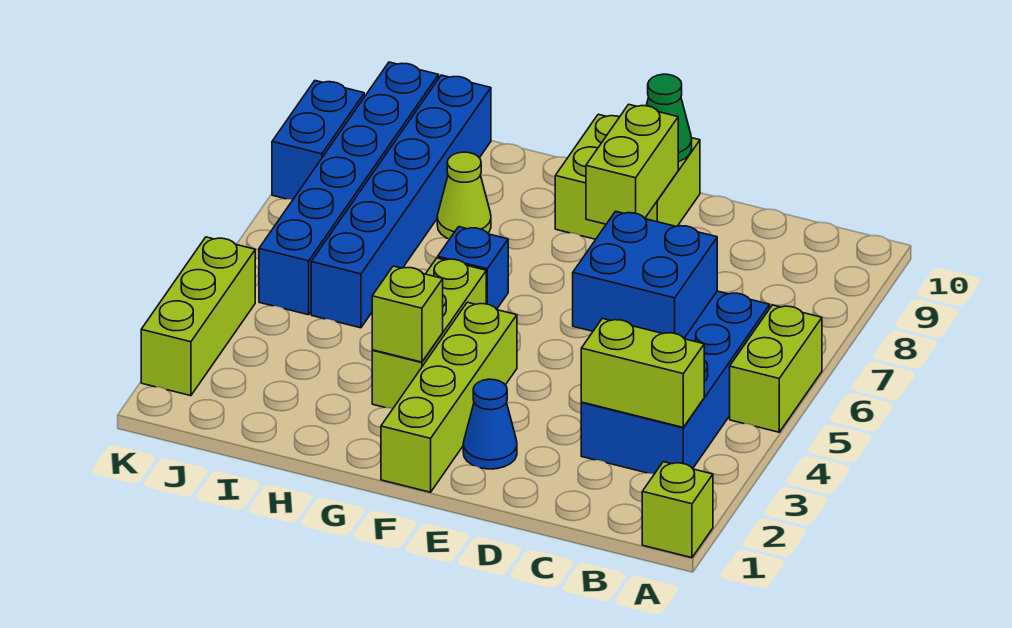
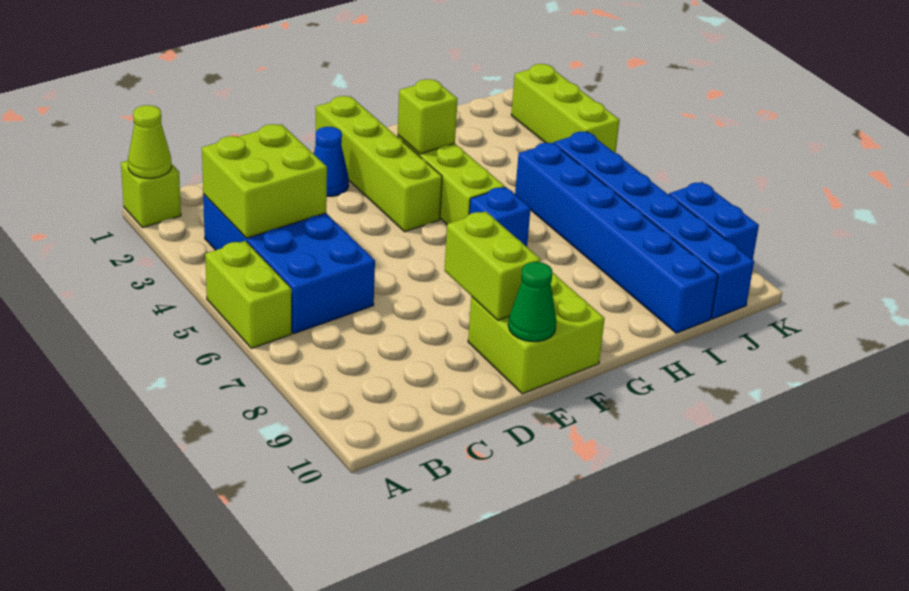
lime 1x2 brick [581,318,704,427] -> lime 2x2 brick [202,124,327,238]
blue 2x2 brick [573,211,717,338] -> none
lime 1x1 cone [437,152,491,239] -> lime 1x1 cone moved to [128,105,171,178]

